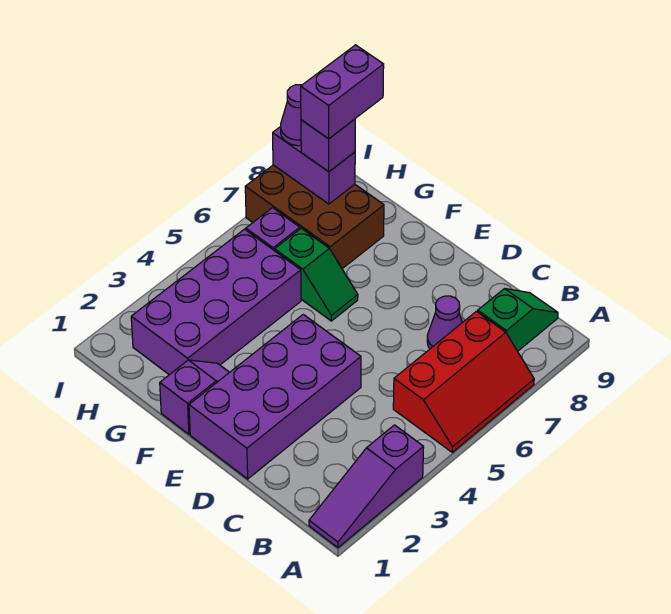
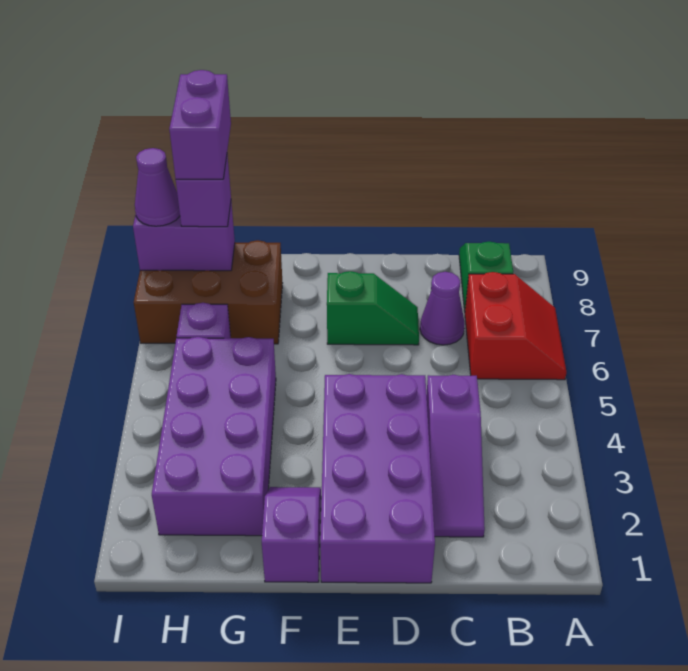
purple 1x3 slope [309,425,424,548] -> purple 1x3 slope moved to [426,375,485,537]
red 2x3 slope [393,311,534,452] -> red 2x2 slope [465,272,566,380]
green 1x2 slope [275,228,358,321] -> green 1x2 slope moved to [327,271,419,345]

